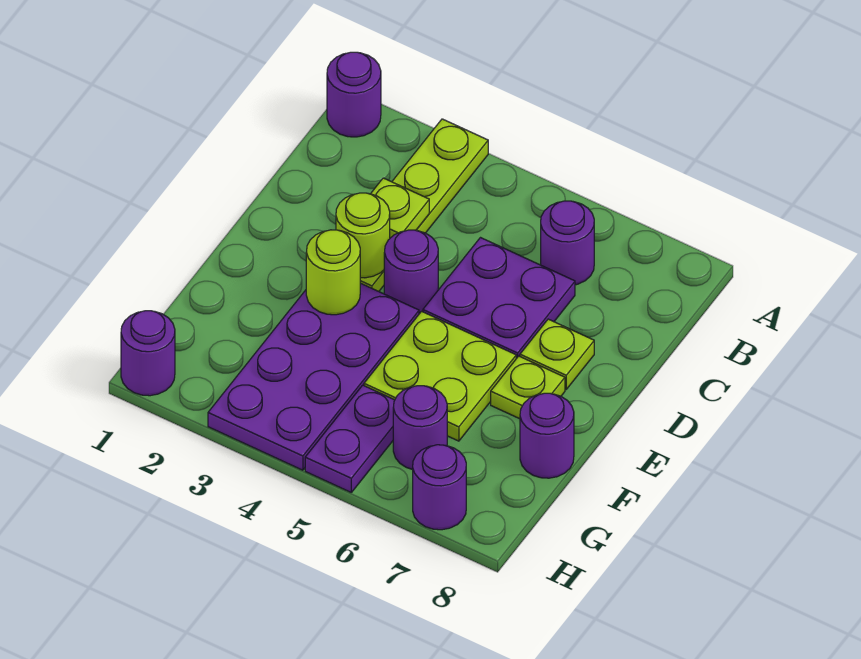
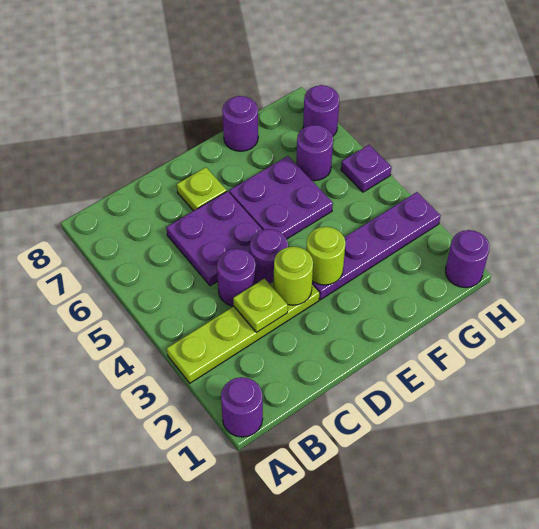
purple 1x1 round brick [541,201,594,285] -> purple 1x1 round brick moved to [217,249,256,306]
purple 2x4 plate [208,283,419,470] -> purple 1x4 plate [312,192,440,300]
lime 2x2 plate [364,311,516,441] -> purple 2x2 plate [229,156,333,239]
lime 1x1 plate [491,356,565,419] -> none
purple 1x2 plate [305,385,395,492] -> purple 1x1 plate [341,145,391,192]

